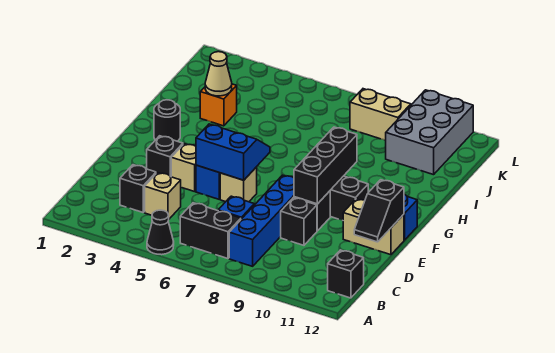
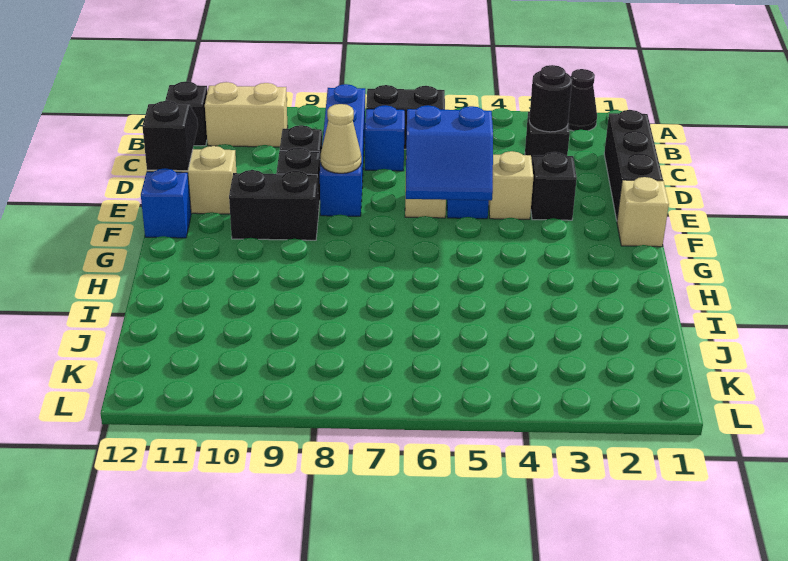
black 1x1 cone [147,210,174,255] -> black 1x1 cone moved to [568,69,597,131]
tan 1x1 brick [145,173,181,219] -> tan 1x1 brick moved to [617,177,669,247]
black 1x3 brick [294,127,357,204] -> black 1x3 brick moved to [604,110,663,220]
black 1x1 round brick [154,100,180,141] -> black 1x1 round brick moved to [529,65,572,132]
orange 1x1 brick [200,84,237,126] -> none
tan 1x1 cone [205,52,232,96] -> tan 1x1 cone moved to [321,104,361,173]
grey 2x3 brick [385,90,473,175] -> none
tan 1x2 brick [350,89,411,140] -> tan 1x2 brick moved to [205,82,288,147]

